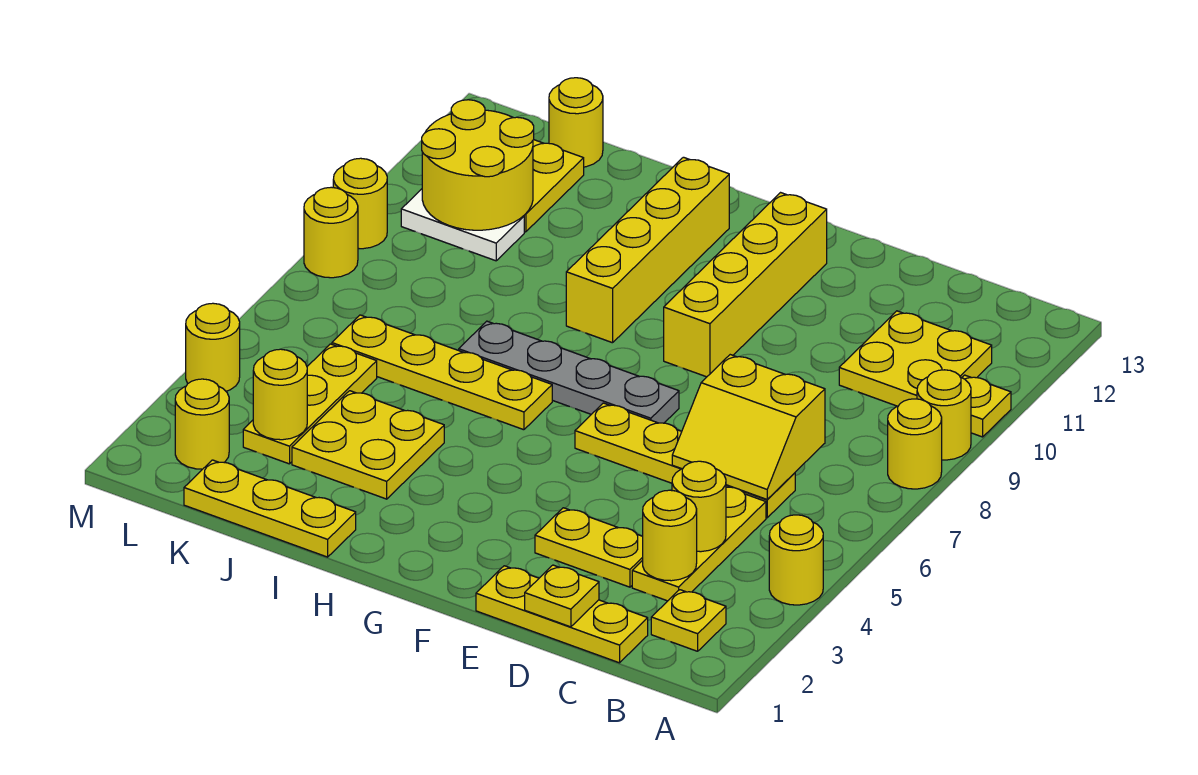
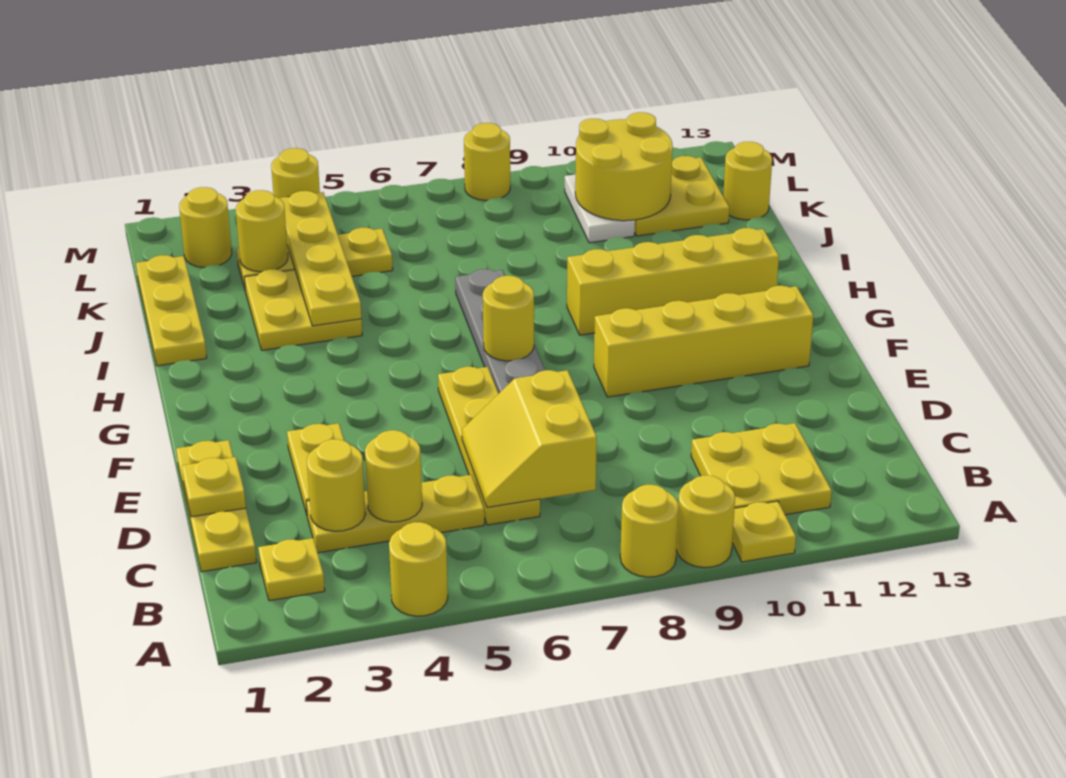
yellow 1x4 plate [332,315,552,430] -> yellow 1x4 plate moved to [279,191,361,326]
yellow 1x1 round brick [333,158,387,249] -> yellow 1x1 round brick moved to [483,276,534,361]

